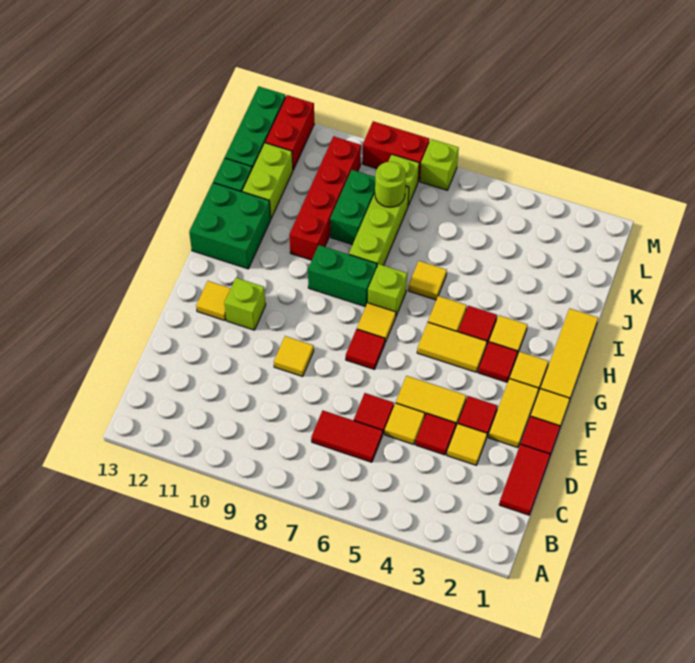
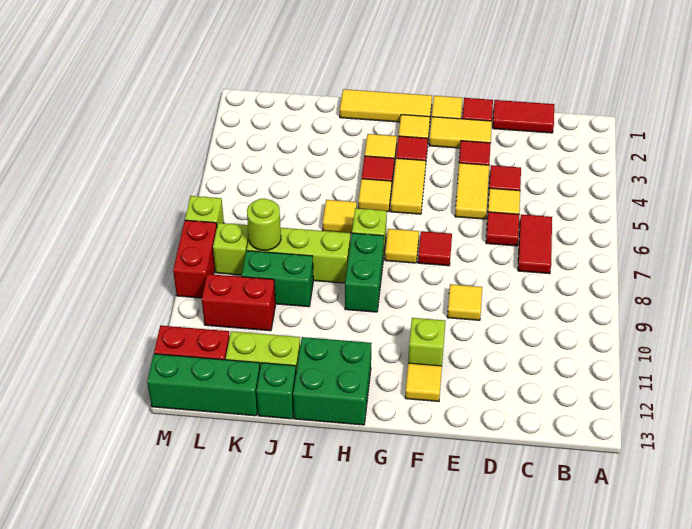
yellow 1x1 tile [447,423,487,465] -> none
red 1x4 brick [289,136,361,260] -> red 1x2 brick [202,274,276,331]

